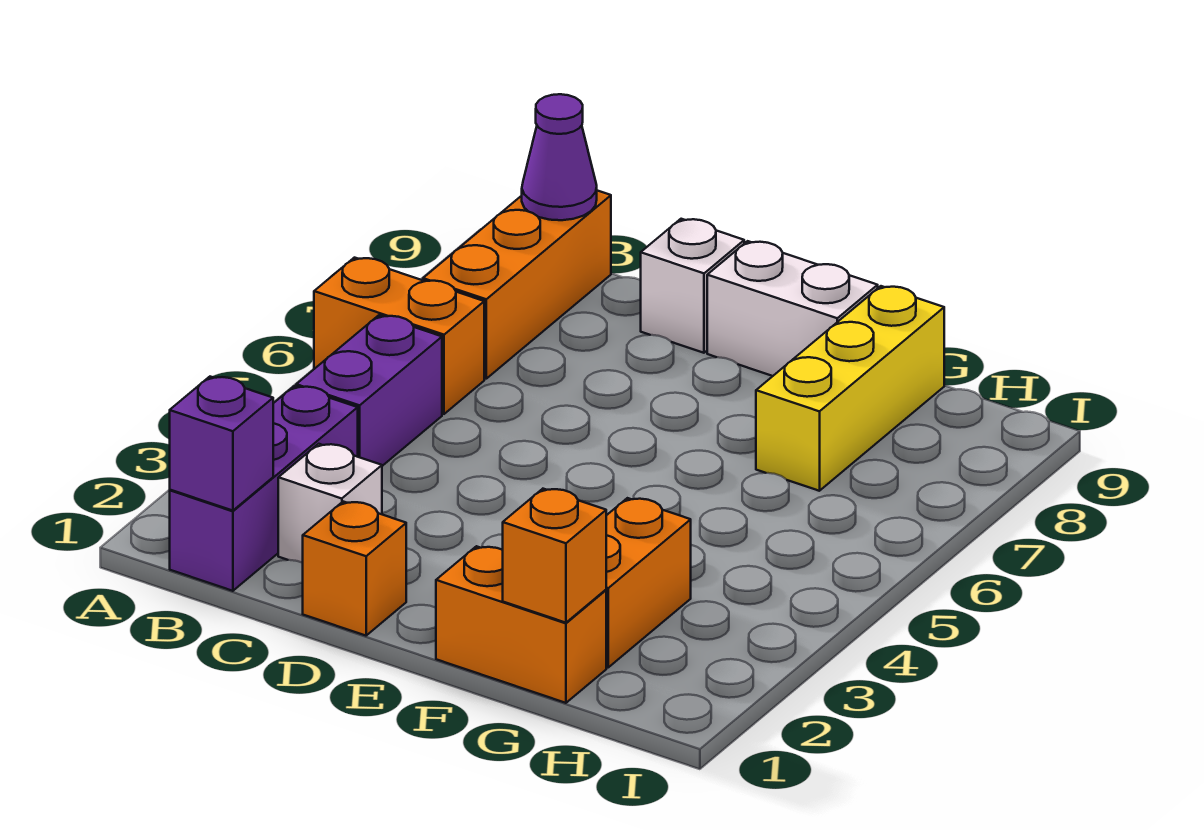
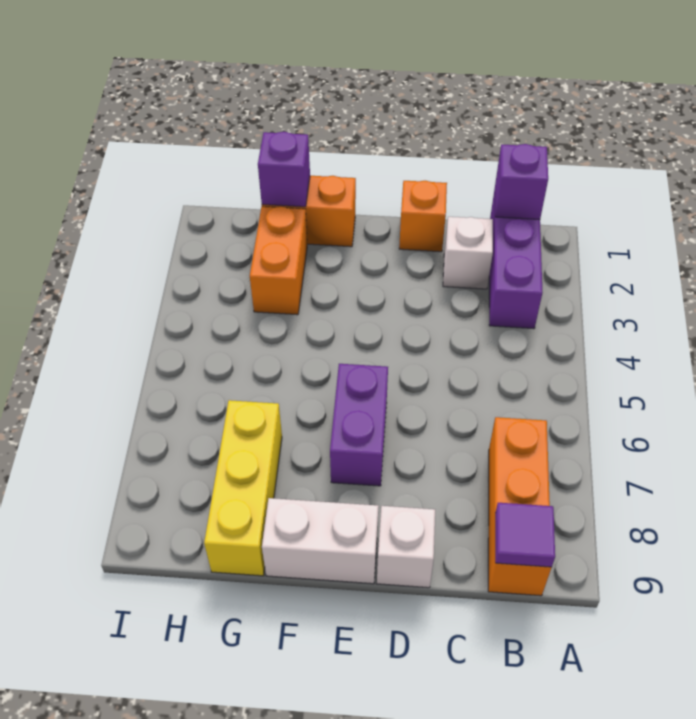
orange 1x2 brick [314,258,484,414] -> none
purple 1x2 brick [296,315,442,466] -> purple 1x2 brick moved to [330,364,388,486]
purple 1x1 cone [522,94,597,220] -> purple 1x1 tile [495,503,555,567]
orange 1x1 brick [503,489,606,623] -> purple 1x1 brick [258,132,310,207]

